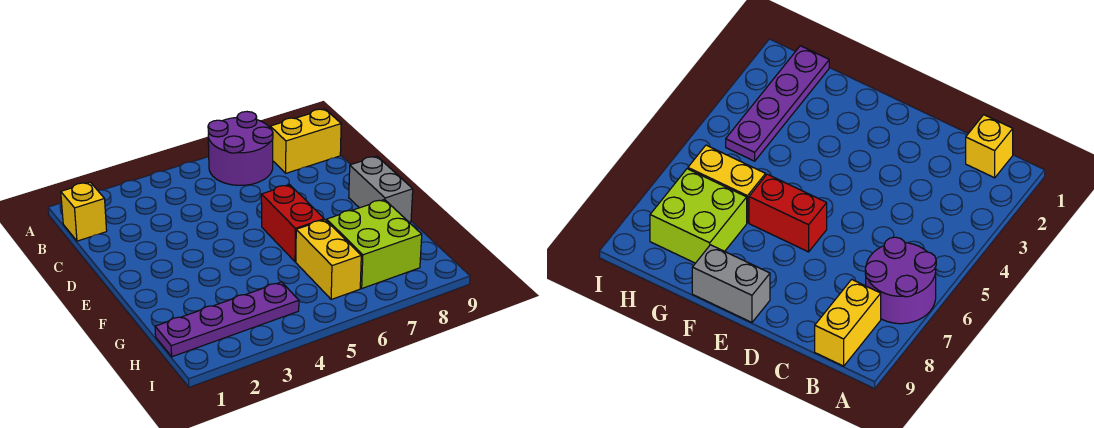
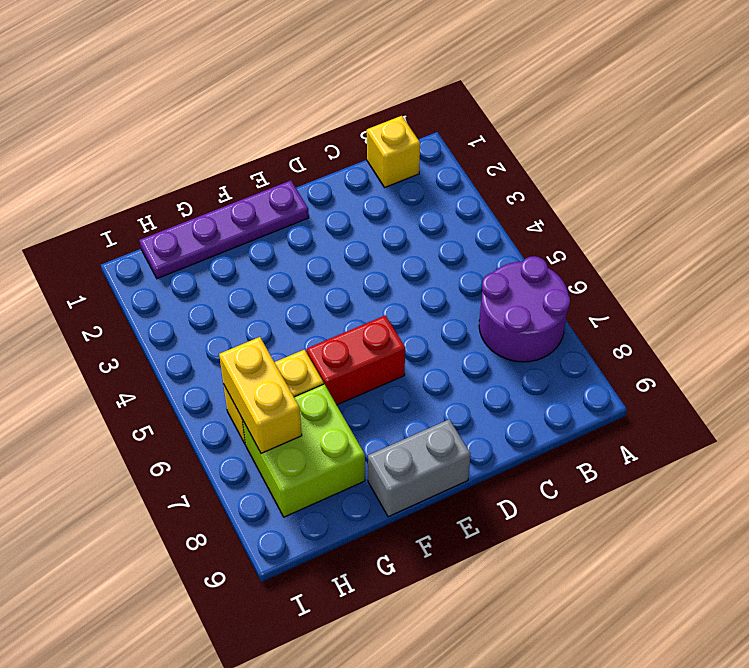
yellow 1x2 brick [270,109,341,173] -> yellow 1x2 brick moved to [219,337,302,453]
purple 1x4 plate [155,282,299,357] -> purple 1x4 plate turned to [140,181,309,279]

